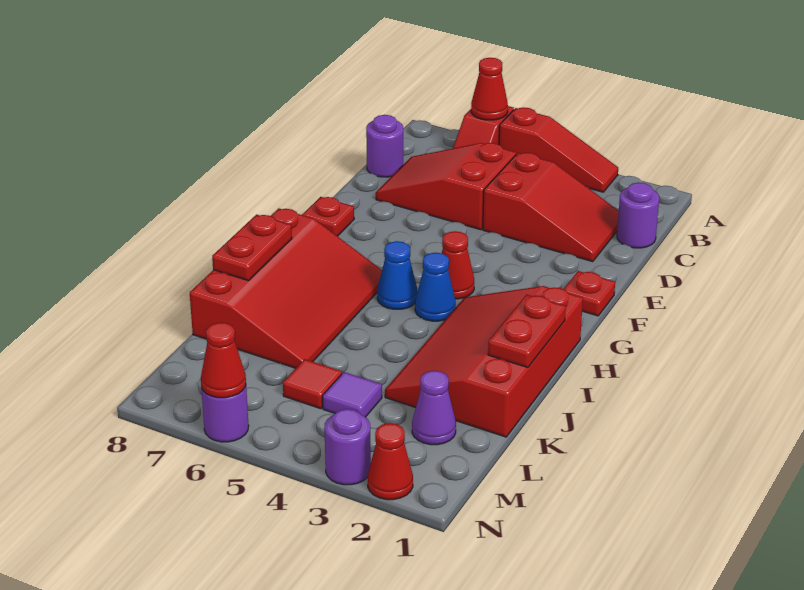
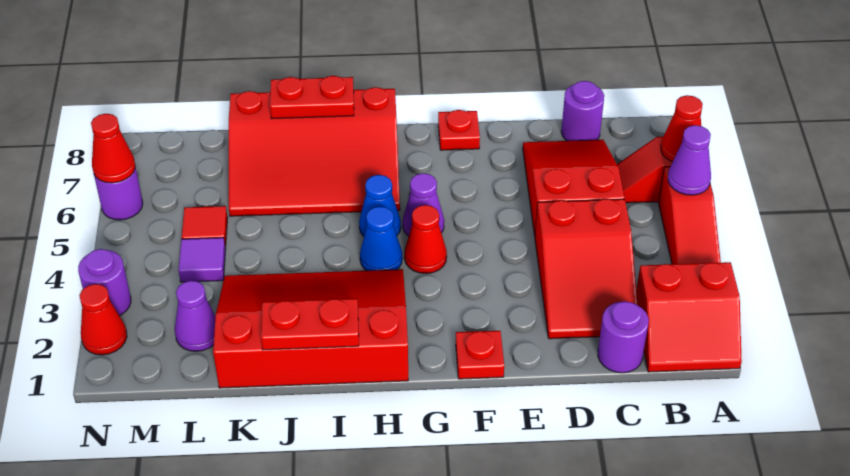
none -> red 2x2 slope [636,262,742,372]
none -> purple 1x1 cone [668,125,711,195]
none -> purple 1x1 cone [403,173,444,236]

